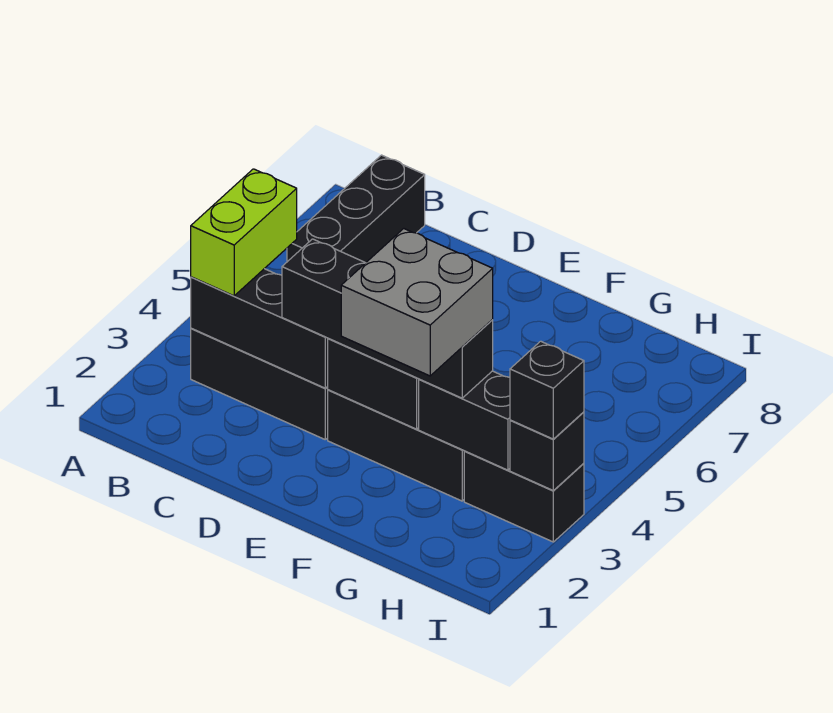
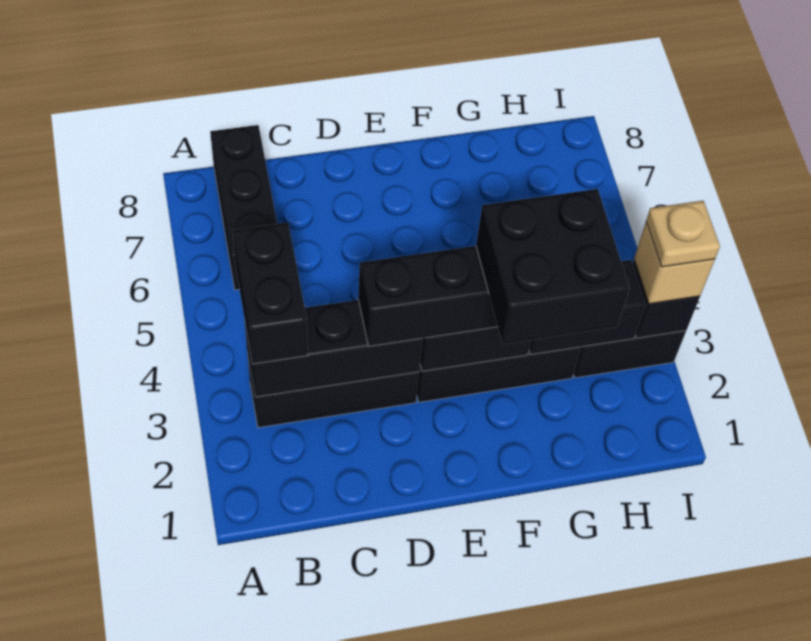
lime 1x2 brick [191,169,297,296] -> black 1x2 brick [232,222,308,364]
grey 2x2 brick [341,229,493,376] -> black 2x2 brick [476,189,630,344]
black 1x1 brick [510,341,584,439] -> tan 1x1 brick [634,223,715,304]
none -> tan 1x1 plate [646,201,720,267]

